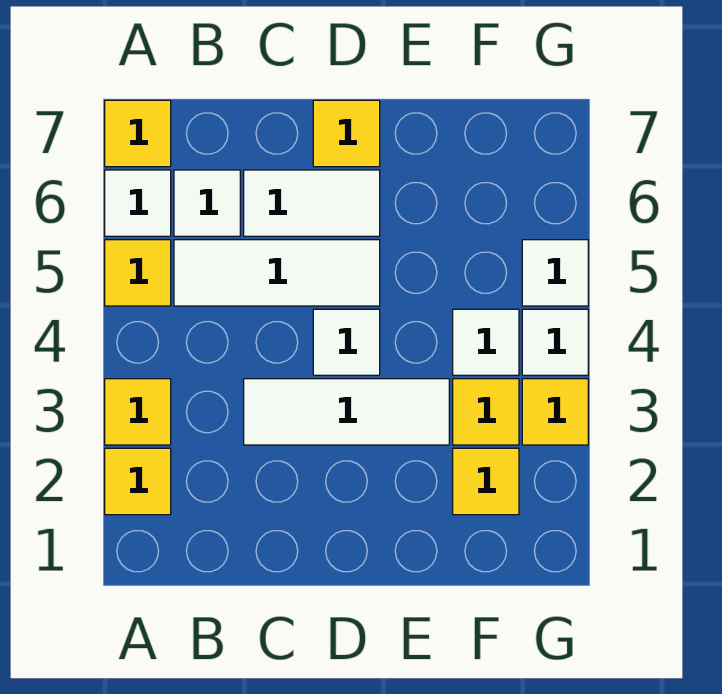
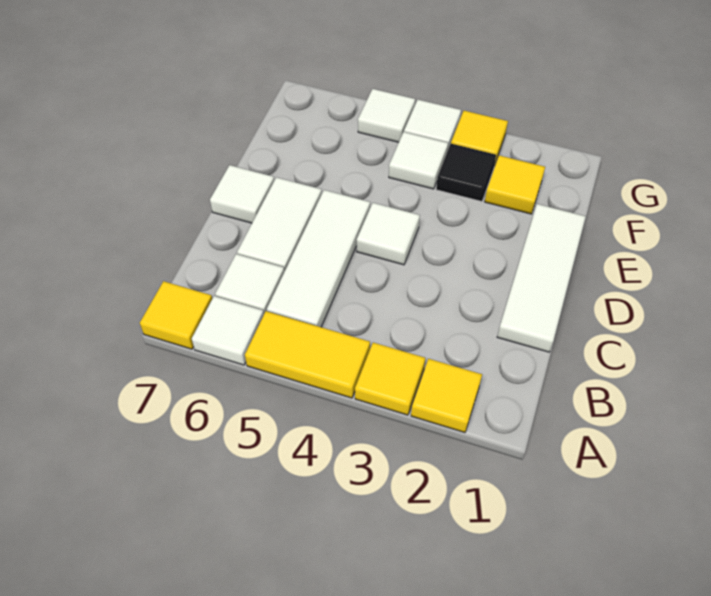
yellow 1x1 tile [105,240,171,306] -> yellow 1x2 tile [245,311,370,398]
white 1x3 tile [244,379,449,445] -> white 1x3 tile moved to [497,204,586,352]
yellow 1x1 tile [313,100,380,167] -> white 1x1 tile [210,165,274,223]
yellow 1x1 tile [453,379,519,445] -> black 1x1 tile [436,144,496,201]

